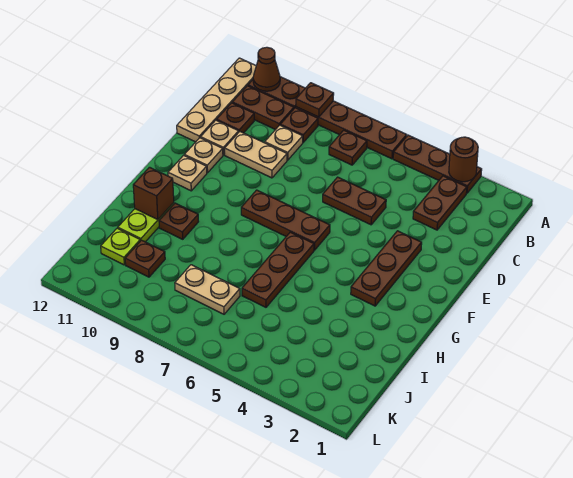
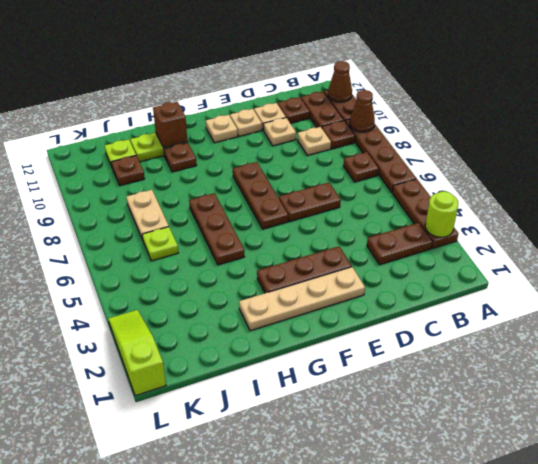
brown 1x1 round brick [449,137,478,182] -> lime 1x1 round brick [425,191,458,237]
brown 1x1 plate [296,83,334,117] -> brown 1x1 cone [350,90,375,132]
tan 1x4 plate [177,58,256,142] -> tan 1x4 plate moved to [239,267,365,331]
brown 1x2 plate [323,177,386,225] -> brown 1x2 plate turned to [279,183,341,222]
tan 1x2 plate [225,132,287,178] -> tan 1x1 plate [263,118,296,146]
brown 1x3 plate [242,232,314,307] -> brown 1x3 plate turned to [189,193,244,265]
none -> lime 1x1 plate [142,227,178,261]
none -> lime 1x3 slope [108,310,166,396]

